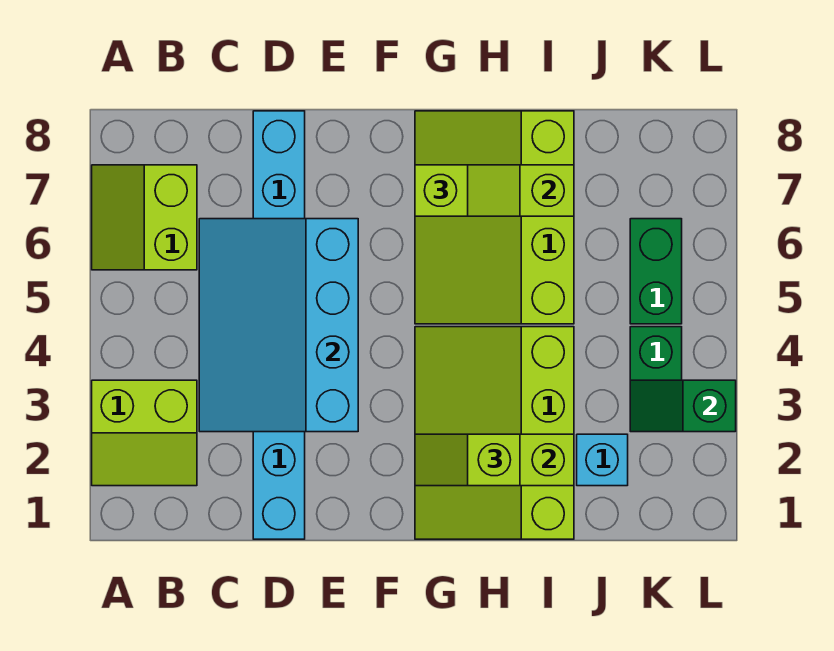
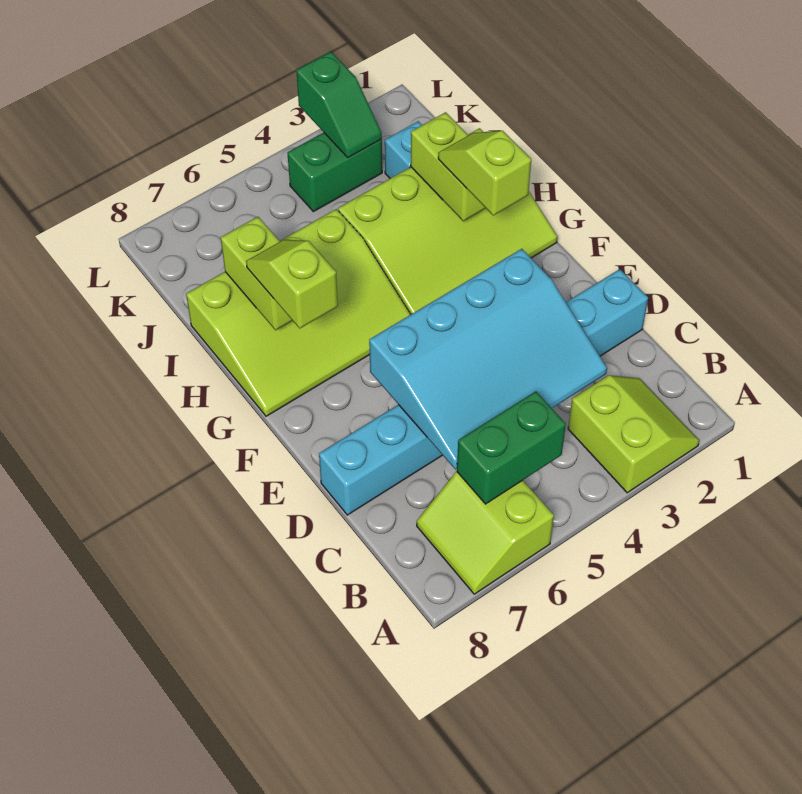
lime 2x2 slope [92,165,197,270] -> lime 2x2 slope turned to [417,472,554,594]
lime 1x2 slope [415,434,520,486] -> lime 1x2 slope turned to [438,131,531,215]
green 1x2 brick [630,219,682,324] -> green 1x2 brick moved to [457,392,566,504]

